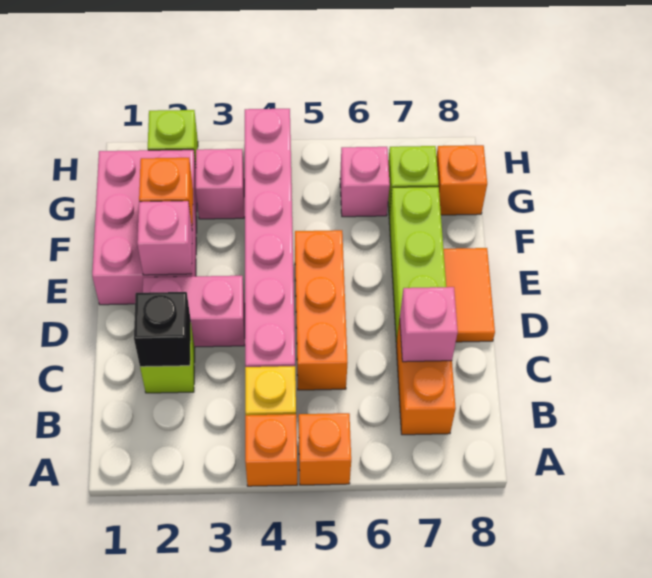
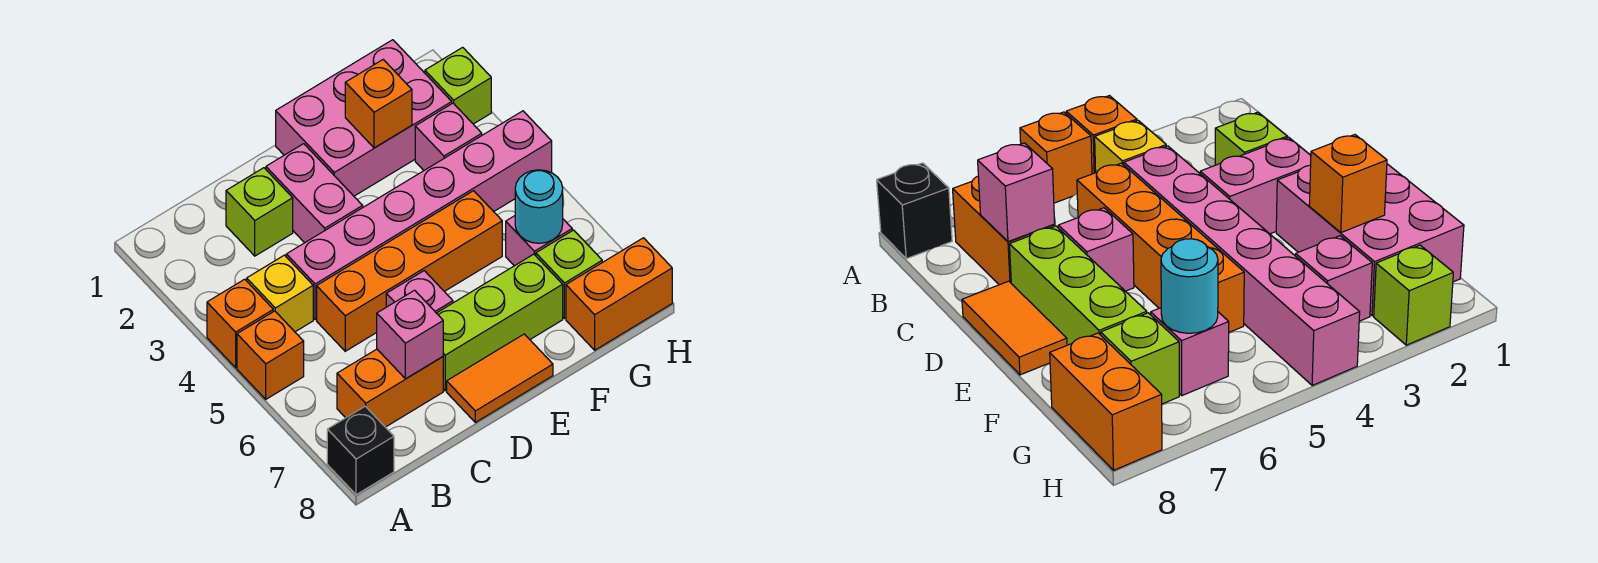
black 1x1 brick [134,292,191,367] -> black 1x1 brick moved to [327,406,394,495]
orange 1x3 brick [295,230,348,390] -> orange 1x4 brick [317,191,502,351]
pink 1x1 brick [137,201,192,275] -> pink 1x1 brick moved to [386,271,453,313]
none -> cyan 1x1 round brick [515,170,563,243]
orange 1x1 brick [436,145,487,215] -> orange 1x2 brick [566,238,672,350]

